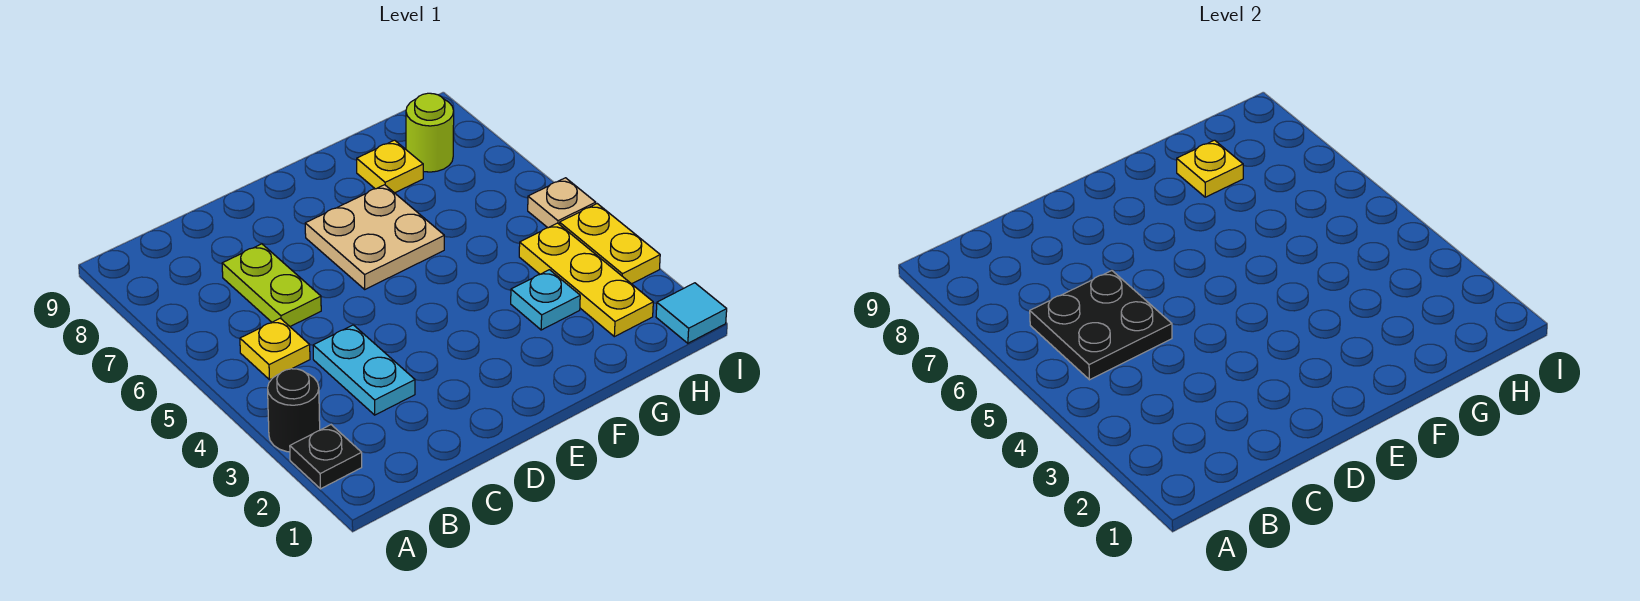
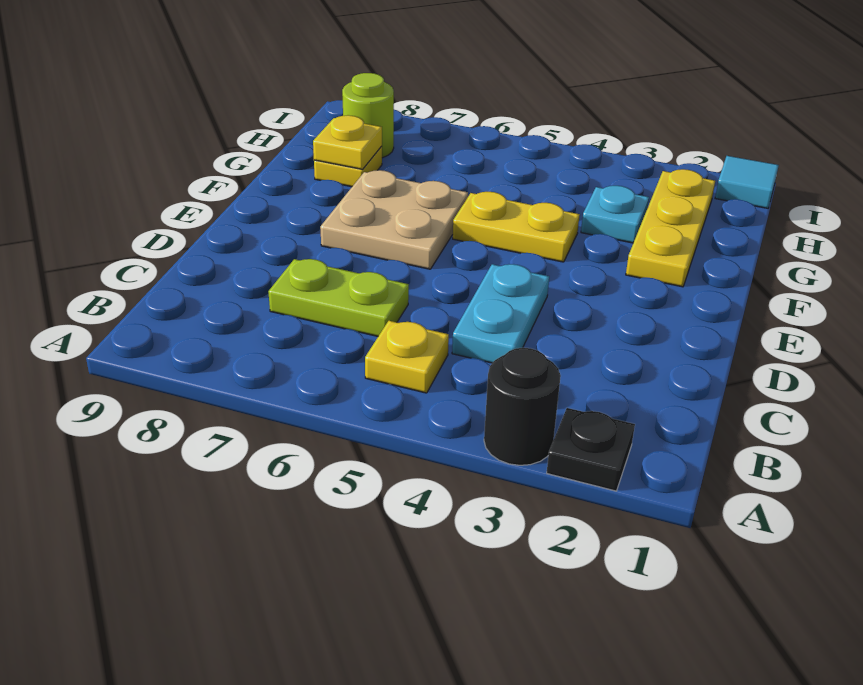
black 2x2 plate [1030,271,1172,380] -> none
cyan 1x2 plate [313,325,415,415] -> cyan 1x2 plate turned to [452,264,549,363]
yellow 1x3 plate [519,223,653,337] -> yellow 1x3 plate turned to [626,169,715,287]
yellow 1x2 plate [559,204,660,284] -> yellow 1x2 plate moved to [453,192,580,262]
tan 1x1 plate [528,178,596,228] -> none

